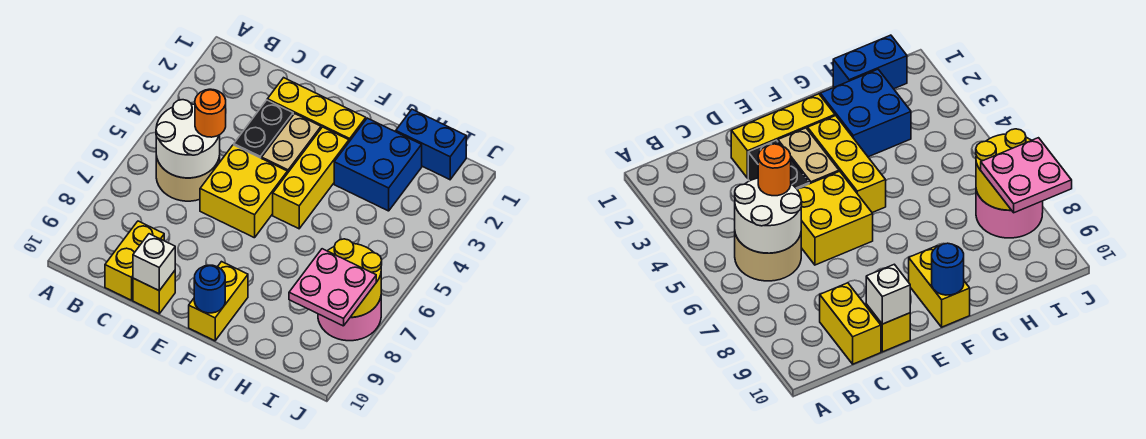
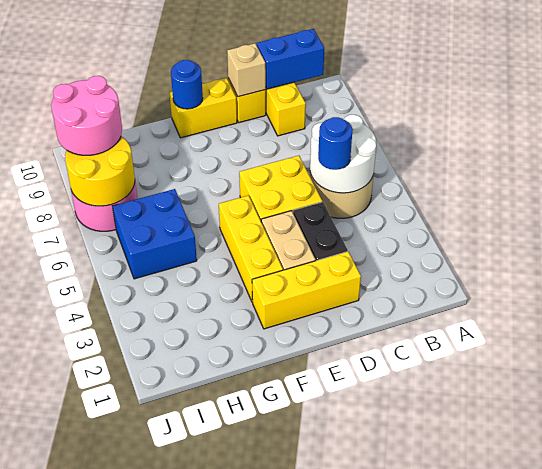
orange 1x1 round brick [195,89,226,137] -> blue 1x1 round brick [318,117,353,170]
white 1x1 brick [133,234,175,291] -> tan 1x1 brick [227,43,266,97]
yellow 1x2 brick [189,262,248,341] -> yellow 1x2 brick turned to [170,78,237,138]
blue 2x2 brick [334,118,422,211] -> blue 2x2 brick moved to [113,189,197,279]
blue 1x2 brick [396,109,466,180] -> blue 1x2 brick moved to [257,29,324,89]
pink 2x2 plate [289,249,376,326] -> pink 2x2 round brick [51,76,122,155]

